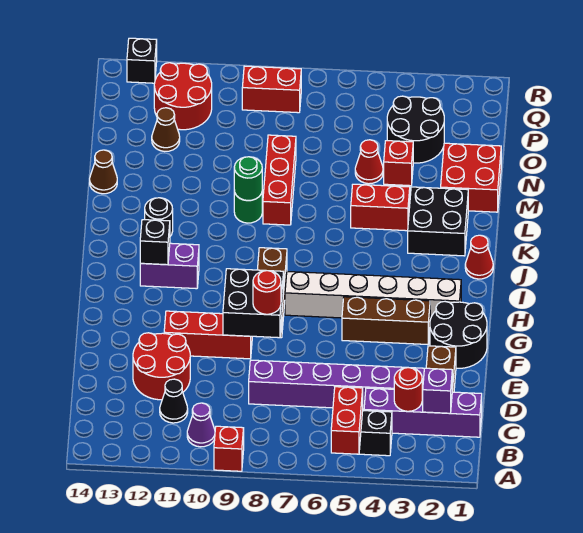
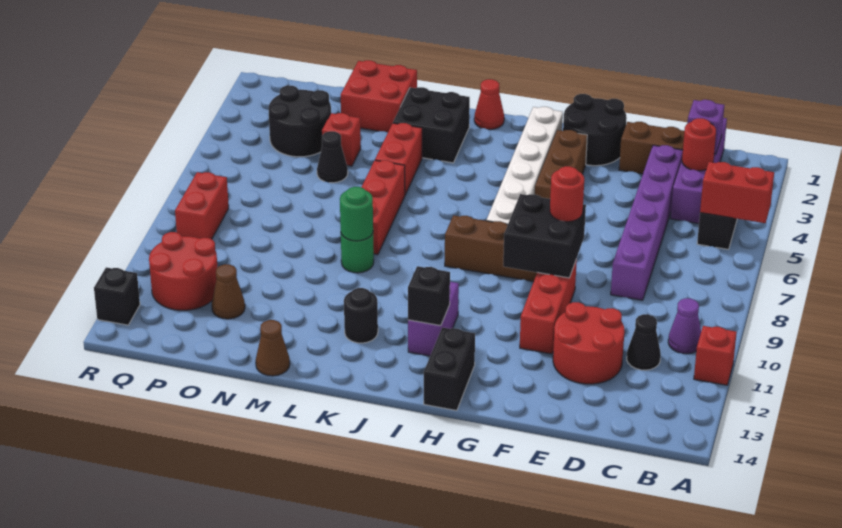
red 1x1 brick [214,426,244,471] -> red 1x1 brick moved to [694,326,737,385]
none -> black 1x2 brick [424,327,475,411]
red 1x3 brick [263,135,296,225] -> red 1x3 brick turned to [361,160,405,255]
red 1x1 cone [355,140,383,184] -> black 1x1 cone [317,131,348,183]

